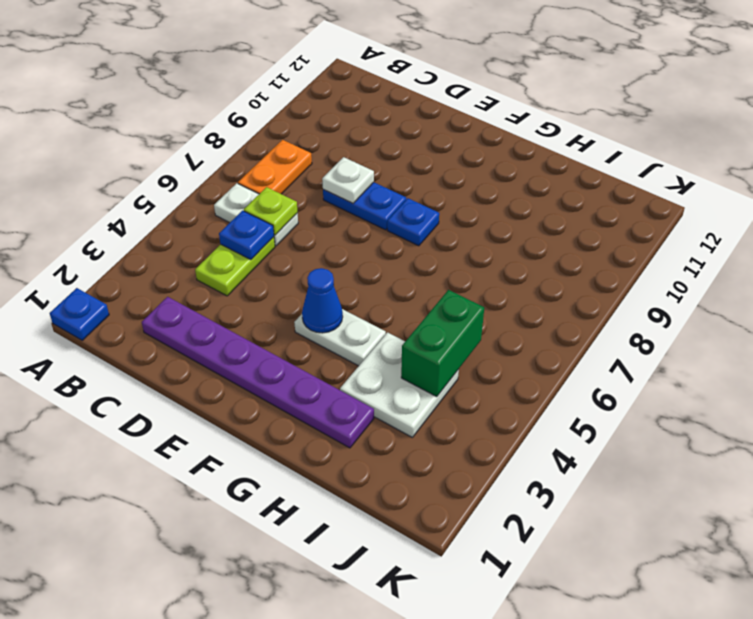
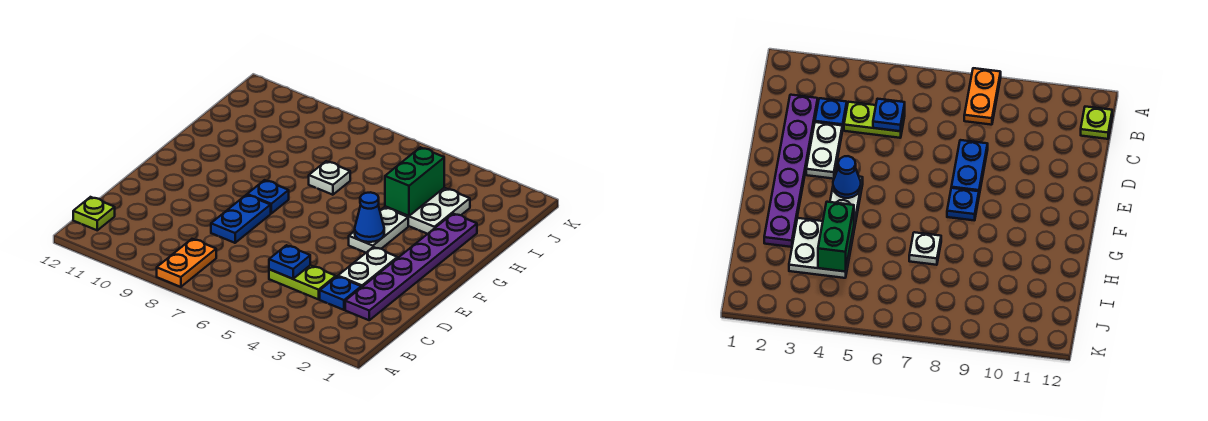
blue 1x1 plate [50,288,109,340] -> blue 1x1 plate moved to [320,276,361,310]
white 1x2 plate [214,183,298,246] -> white 1x2 plate moved to [338,247,397,287]
orange 1x2 plate [238,140,312,194] -> orange 1x2 plate turned to [157,239,216,287]
lime 1x1 plate [244,187,298,235] -> lime 1x1 plate moved to [73,197,115,230]
white 1x1 plate [322,157,374,203] -> white 1x1 plate moved to [309,161,350,195]
green 1x2 brick [401,290,484,397] -> green 1x2 brick turned to [385,147,444,216]

